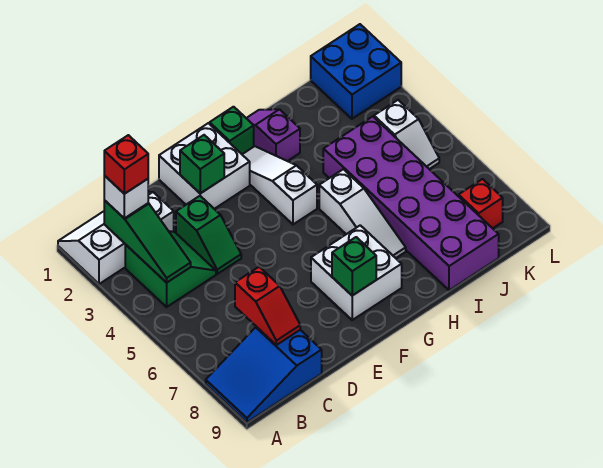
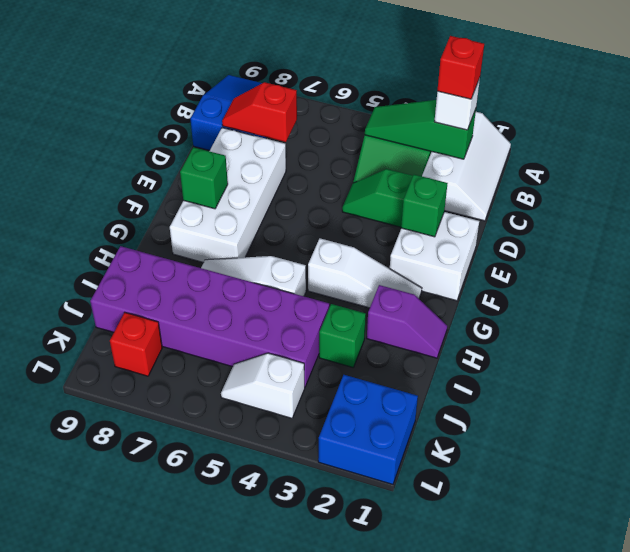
white 2x2 brick [311,225,402,320] -> white 2x4 brick [170,128,286,263]
green 1x1 brick [210,107,254,154] -> green 1x1 brick moved to [319,304,366,367]

